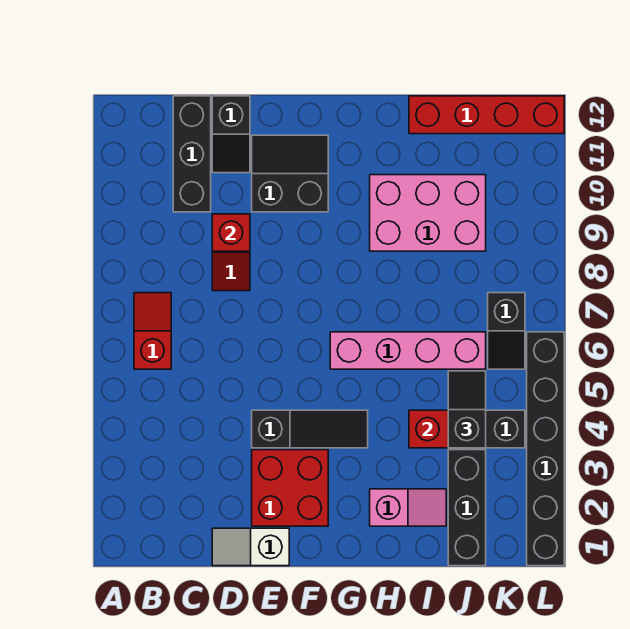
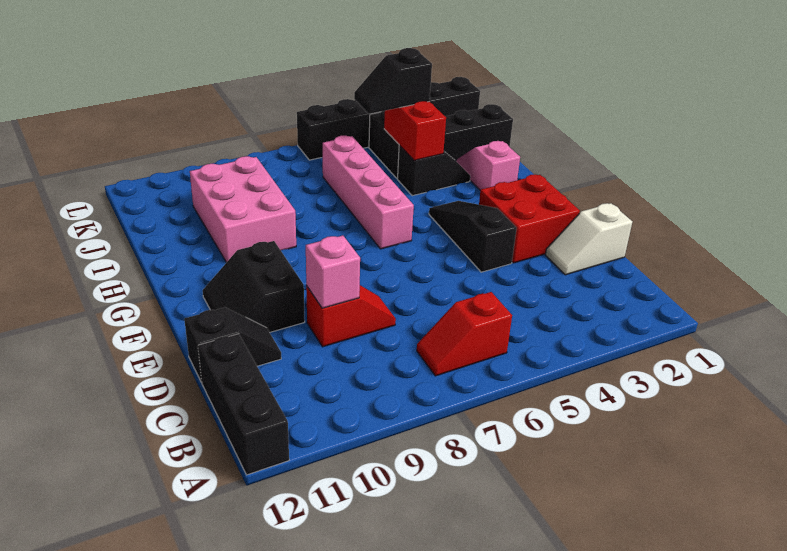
black 1x3 brick [173,96,211,212] -> black 1x3 brick turned to [198,334,289,475]
white 1x2 slope [212,528,289,566] -> white 1x2 slope turned to [546,203,632,275]
red 1x1 brick [212,214,250,251] -> pink 1x1 brick [306,236,360,308]
red 1x4 brick [409,96,564,134] -> none
black 1x2 slope [488,293,525,369] -> black 1x2 slope moved to [398,145,470,196]

